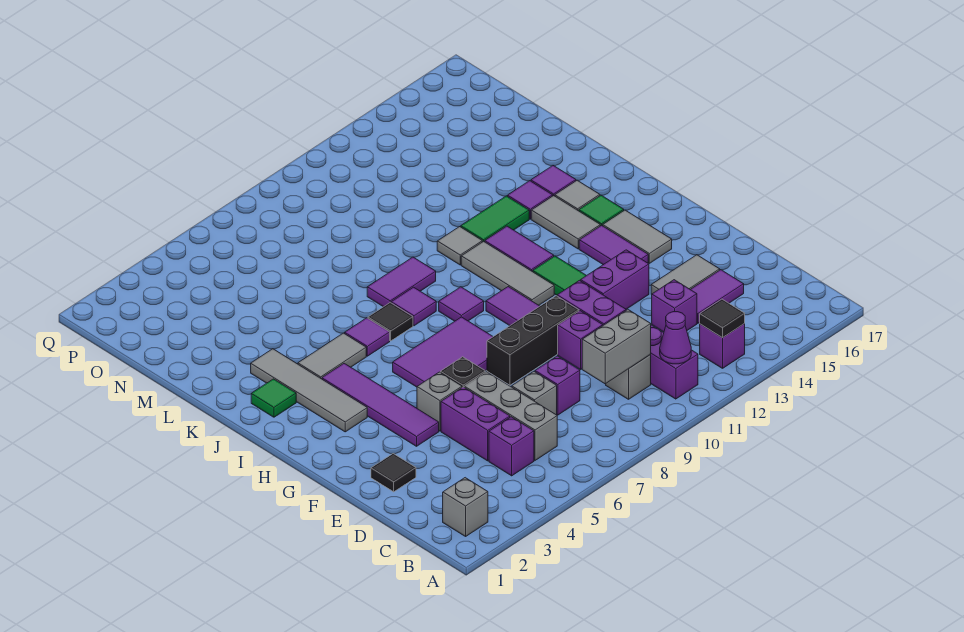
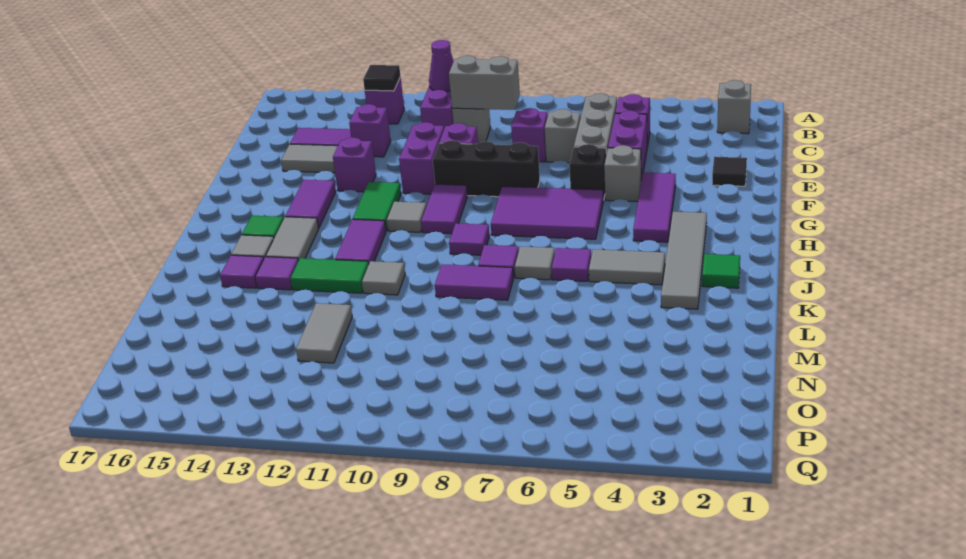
purple 1x4 tile [322,363,439,446] -> purple 1x3 tile [633,173,676,242]
purple 1x2 brick [581,250,649,309] -> purple 1x1 brick [333,138,376,192]
grey 1x2 tile [603,210,672,263] -> grey 1x2 tile moved to [296,303,352,363]
grey 1x3 tile [461,241,554,305] -> grey 1x1 tile [387,202,427,232]
black 1x1 tile [368,303,413,341] -> grey 1x1 tile [515,246,555,280]

